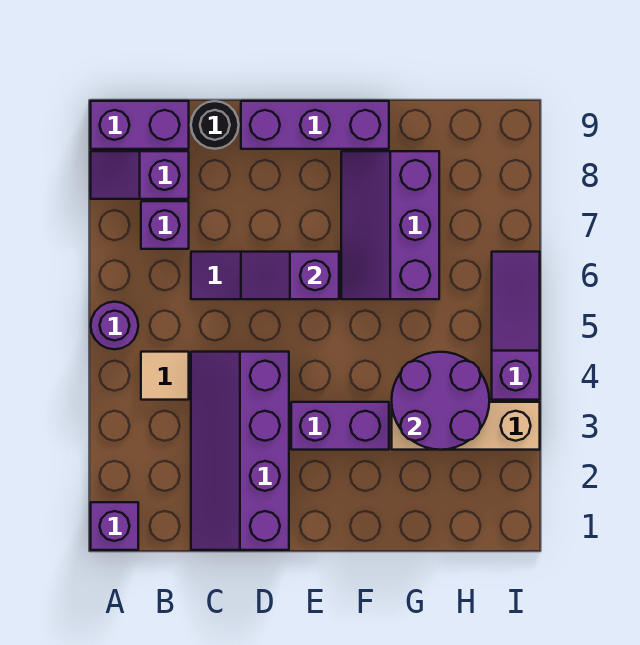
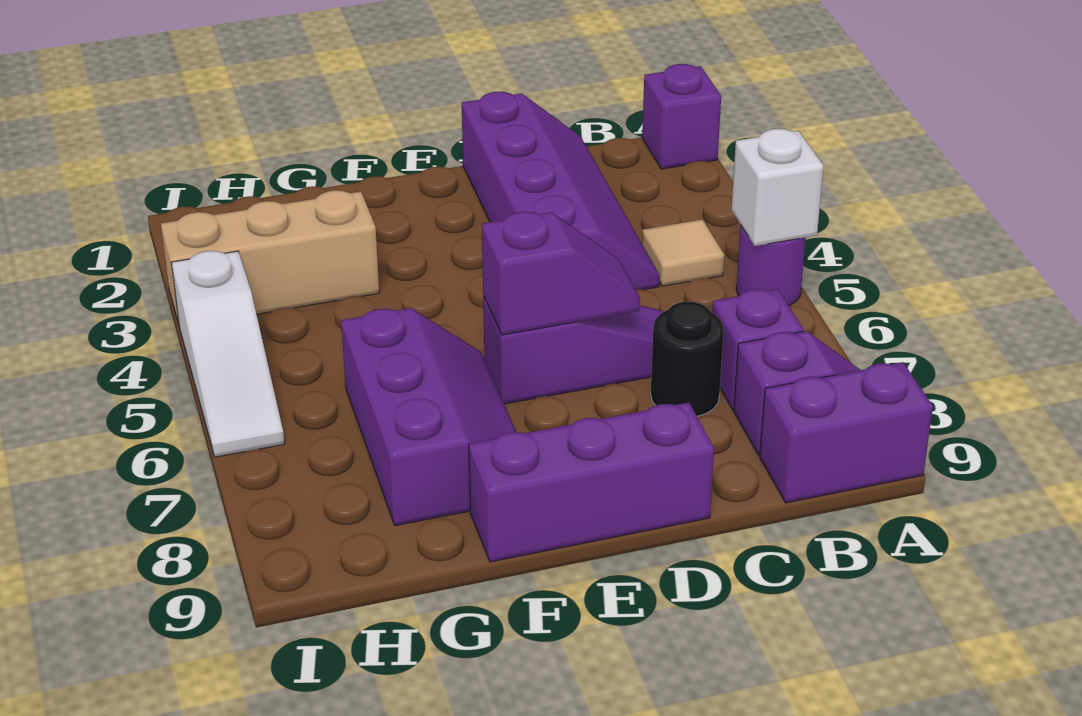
none -> white 1x1 brick [731,129,824,246]
black 1x1 round brick [191,101,239,149] -> black 1x1 round brick moved to [651,302,724,416]
purple 1x2 brick [291,402,389,450] -> none
purple 2x2 round brick [392,352,489,450] -> none
purple 1x3 slope [492,252,540,400] -> white 1x3 slope [171,251,285,457]

